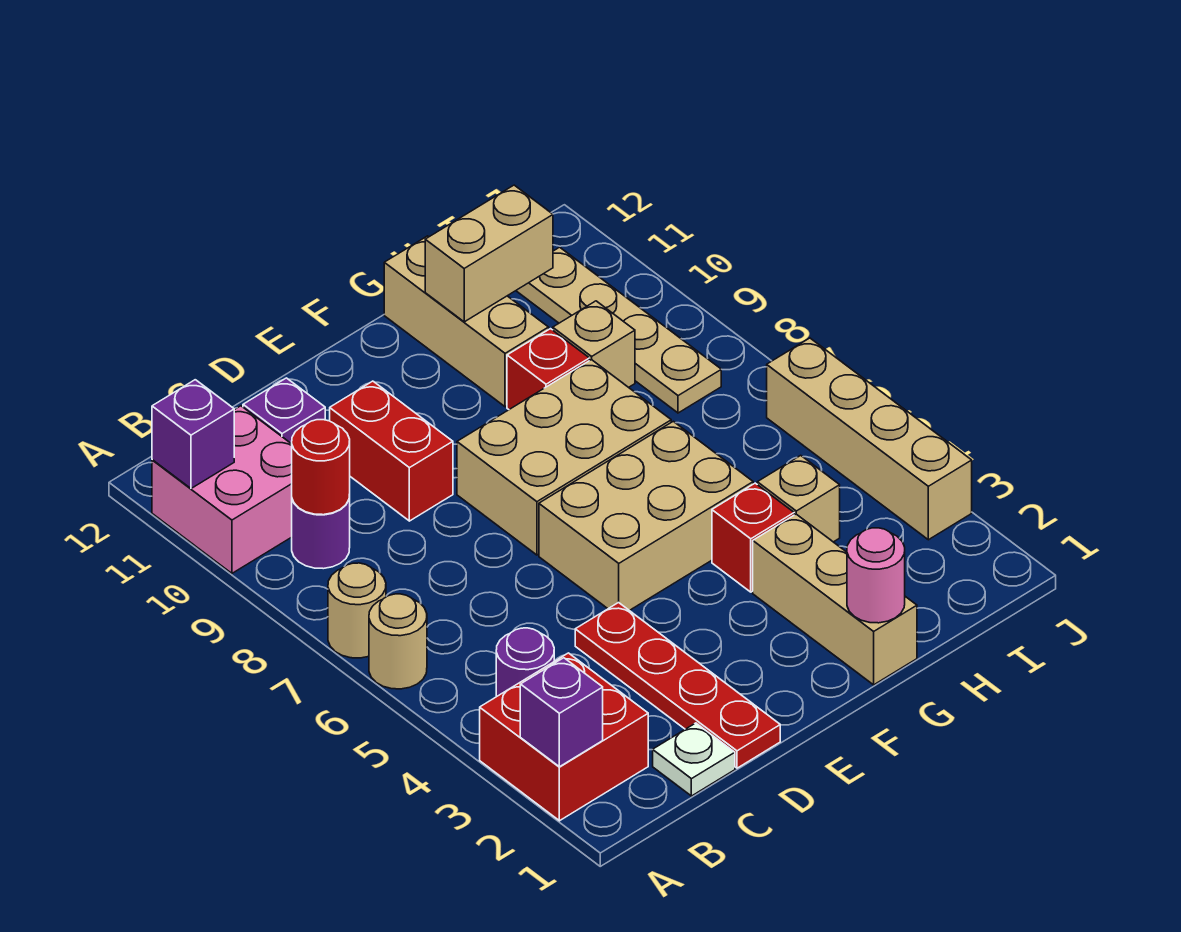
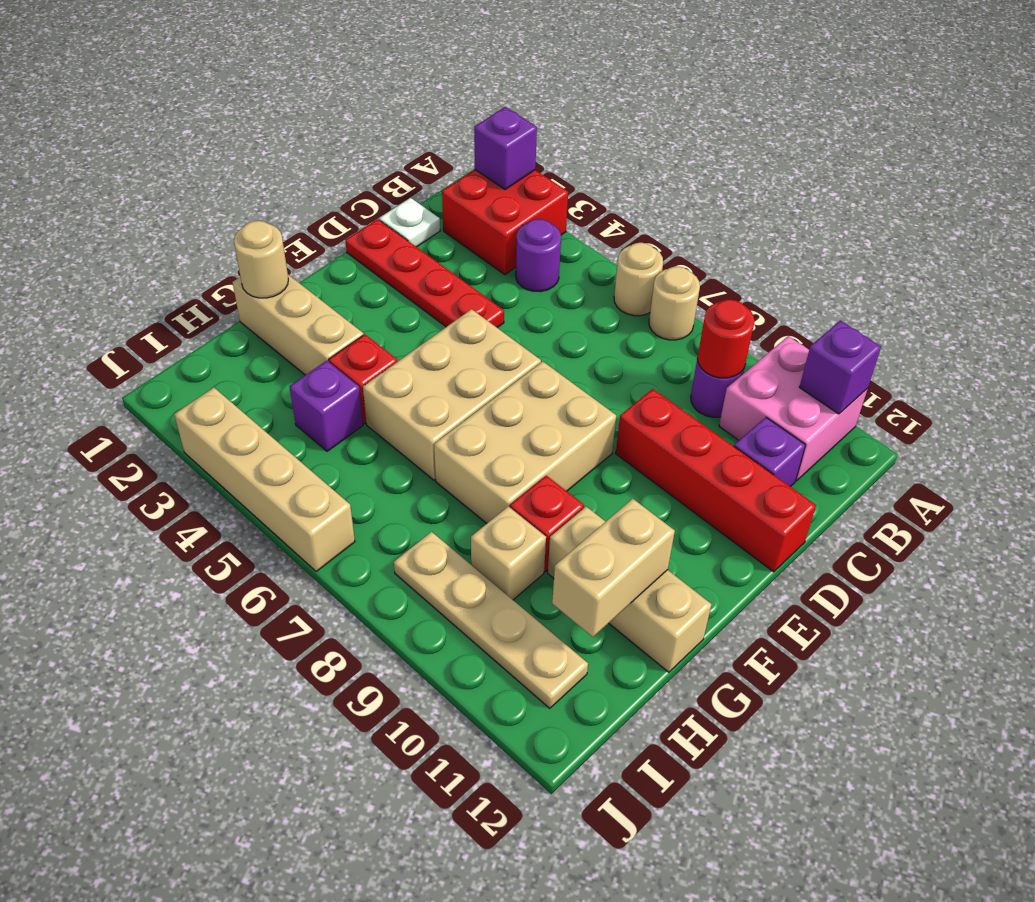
red 1x2 brick [330,381,453,521] -> red 1x4 brick [616,389,816,572]
pink 1x1 round brick [847,528,905,623] -> tan 1x1 round brick [234,221,288,298]
tan 1x1 brick [757,455,840,542] -> purple 1x1 brick [290,361,363,451]

